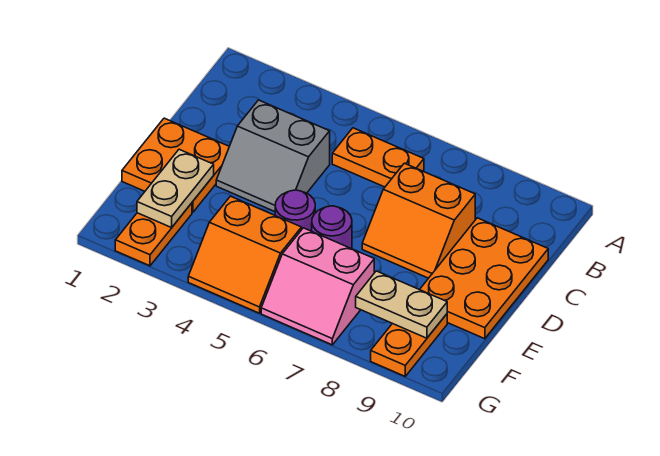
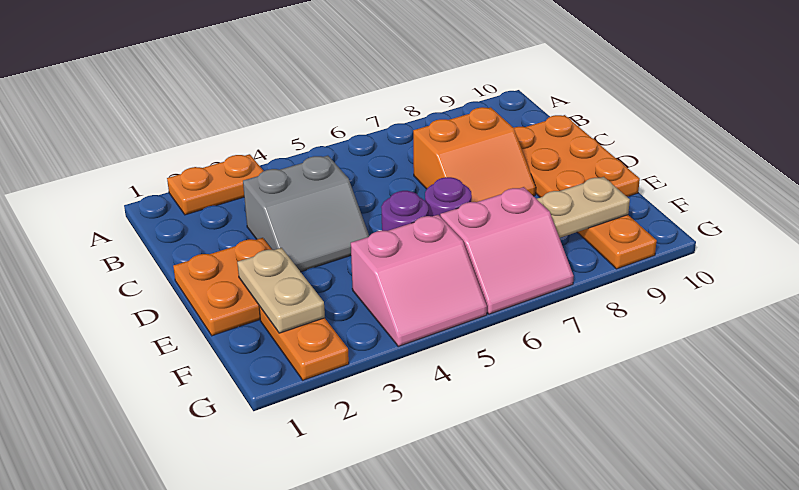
orange 1x2 plate [332,128,424,187] -> orange 1x2 plate moved to [167,154,263,215]
orange 2x2 slope [188,196,302,313] -> pink 2x2 slope [351,215,487,346]

